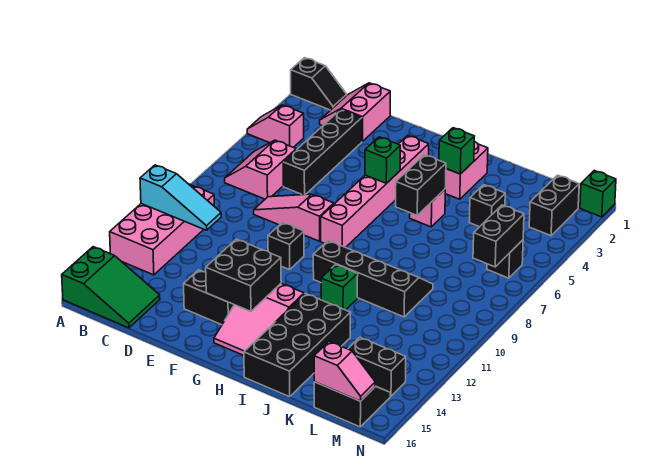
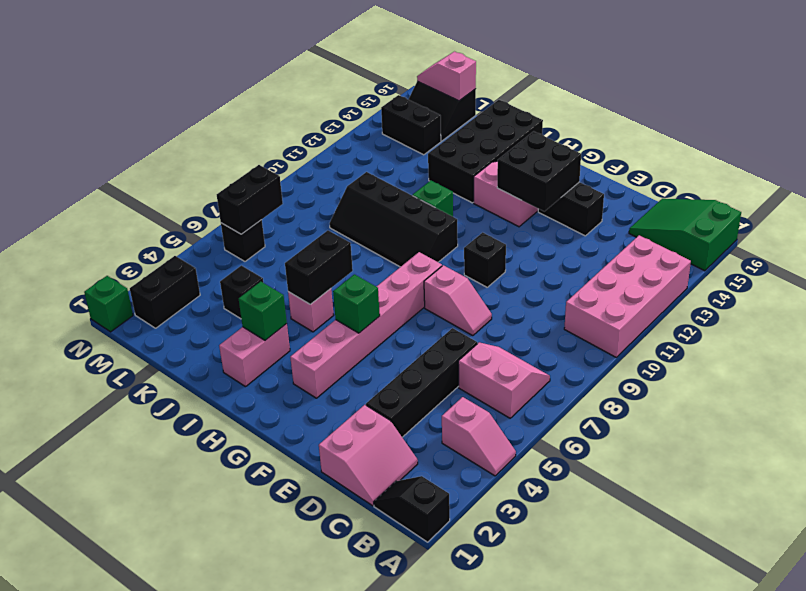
cyan 1x3 slope [140,165,221,230] -> none
pink 2x2 slope [225,140,296,199] -> pink 2x2 slope turned to [458,342,550,418]
pink 1x3 slope [254,194,334,241] -> pink 1x2 slope [424,265,492,336]

